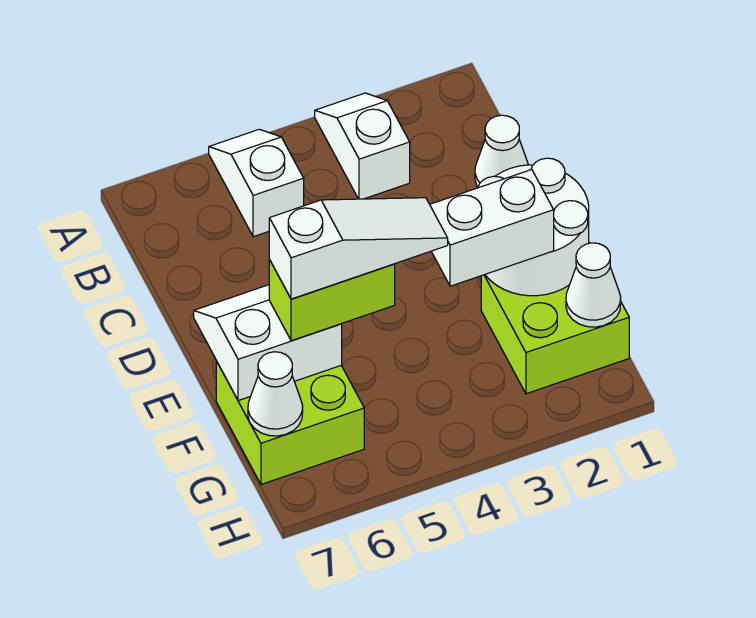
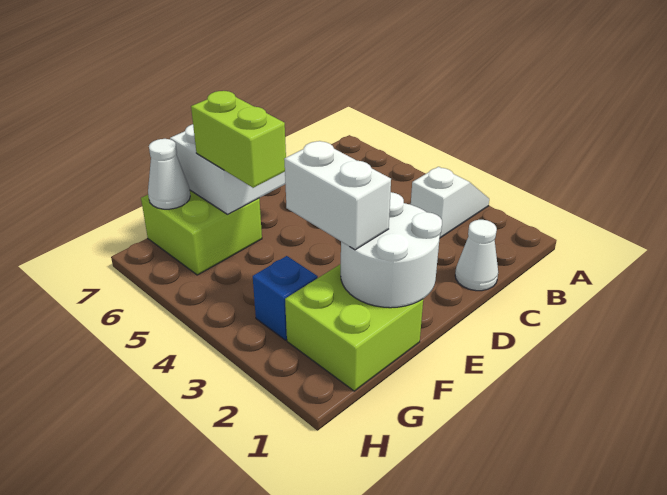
white 1x2 slope [209,129,304,237] -> none
white 1x3 slope [269,198,448,299] -> none
white 1x1 cone [566,243,621,327] -> none
none -> blue 1x1 brick [253,256,318,340]

